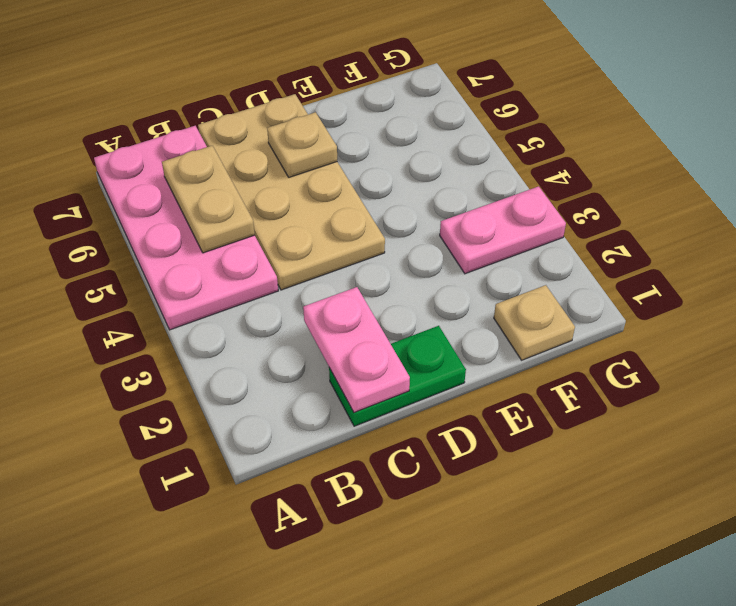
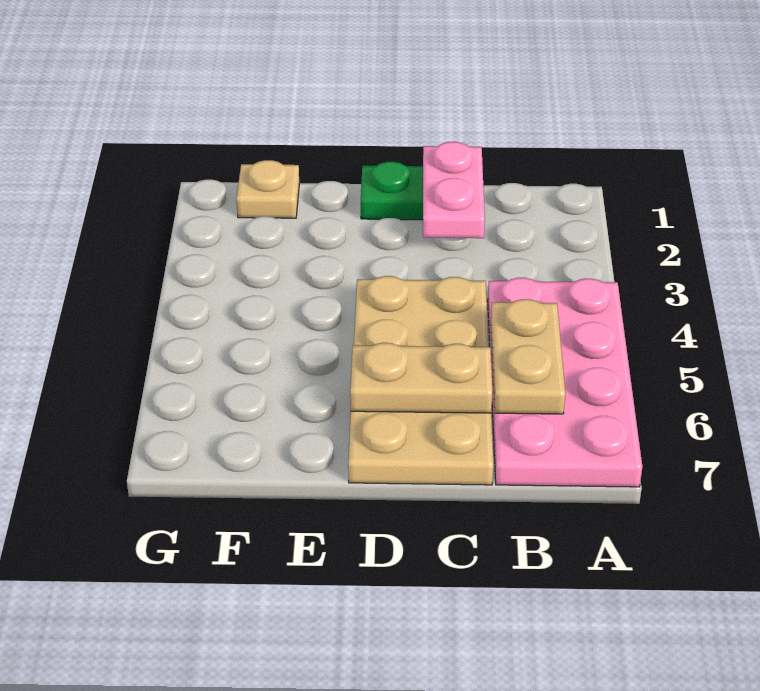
tan 1x1 plate [267,112,337,177] -> tan 1x2 plate [350,343,492,413]
pink 1x2 plate [440,186,566,274] -> none

